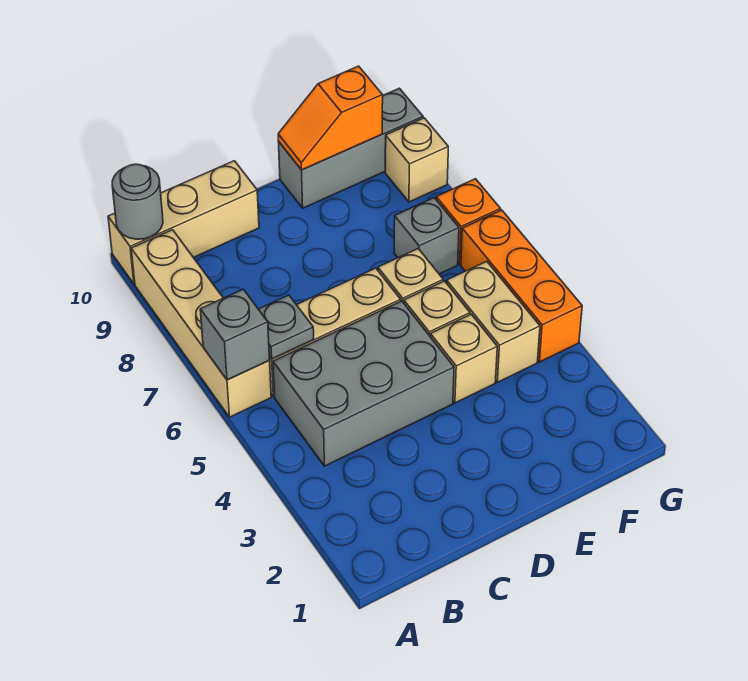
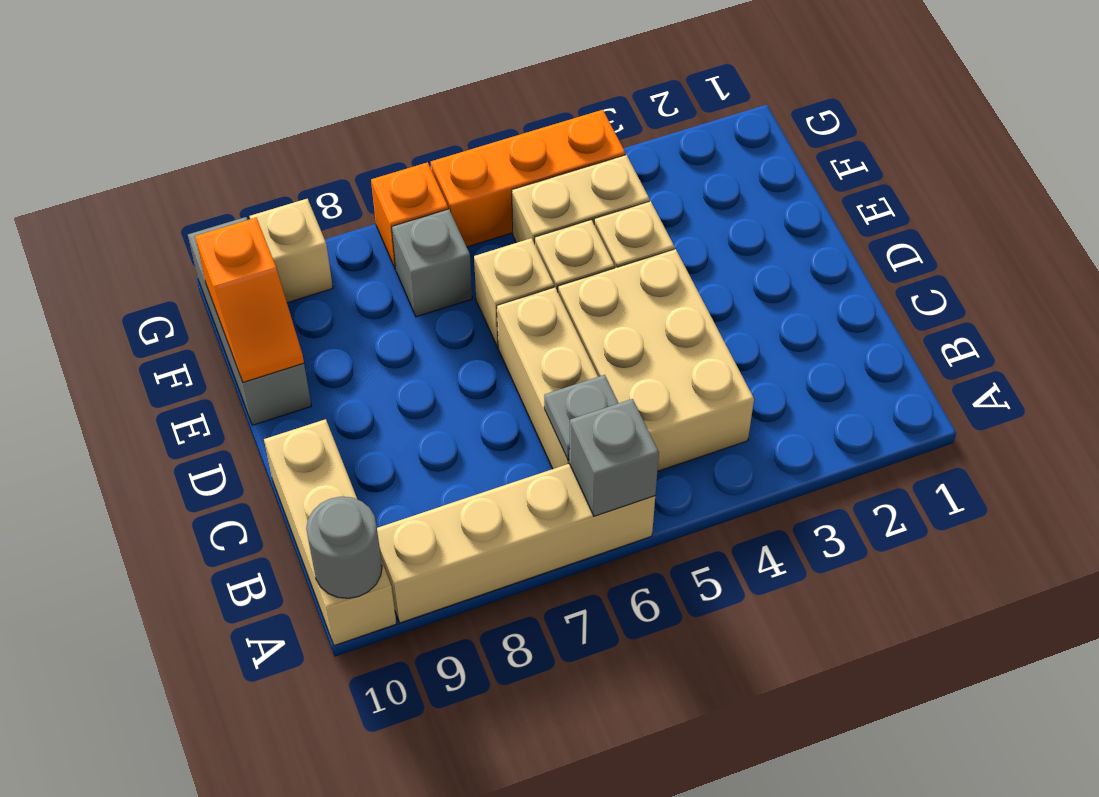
grey 2x3 brick [273,301,454,466] -> tan 2x3 brick [558,249,754,471]

